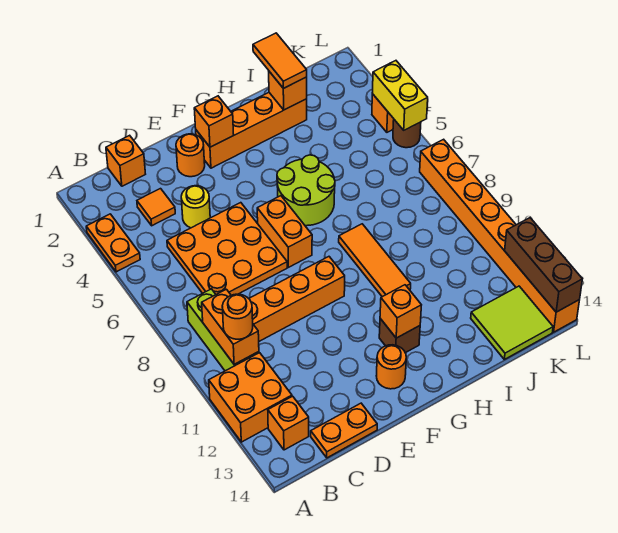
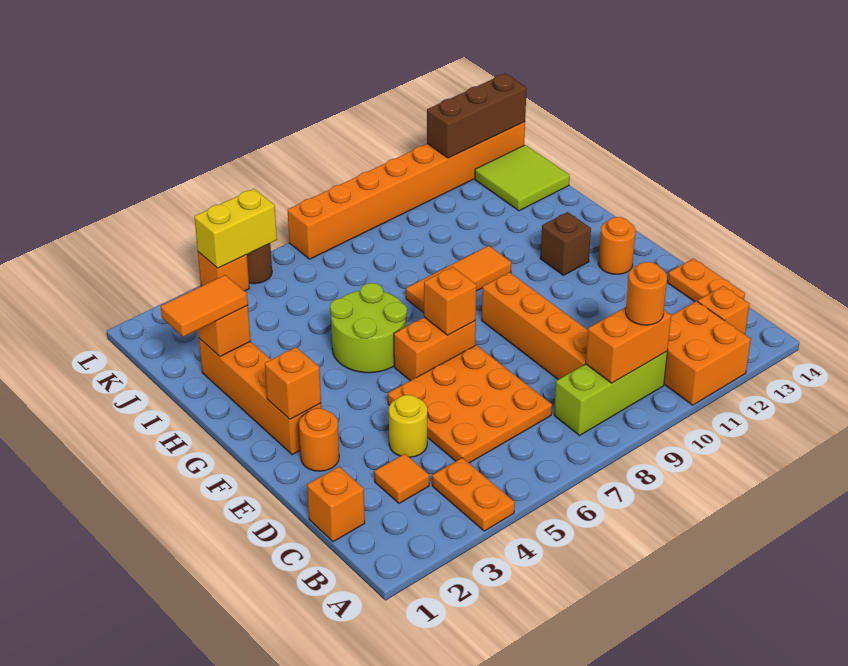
orange 1x2 plate [86,214,140,272] -> orange 1x2 plate turned to [432,458,515,531]
orange 1x1 brick [380,285,421,338] -> orange 1x1 brick moved to [424,267,477,335]

